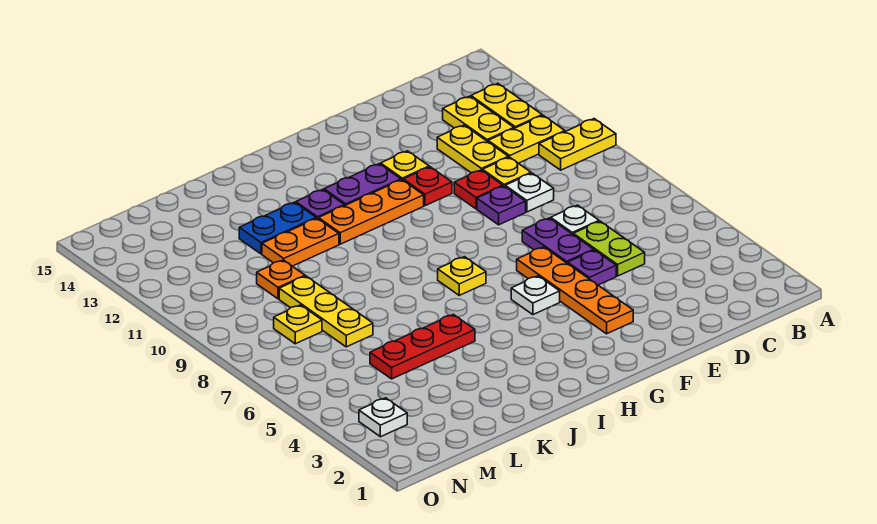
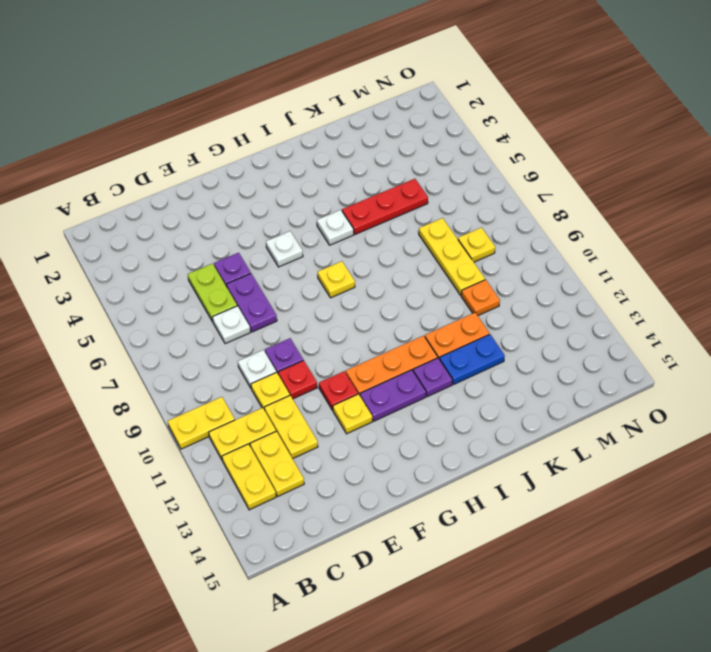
orange 1x4 plate [517,247,633,334] -> none
white 1x1 plate [359,398,407,437] -> white 1x1 plate moved to [317,210,354,245]

